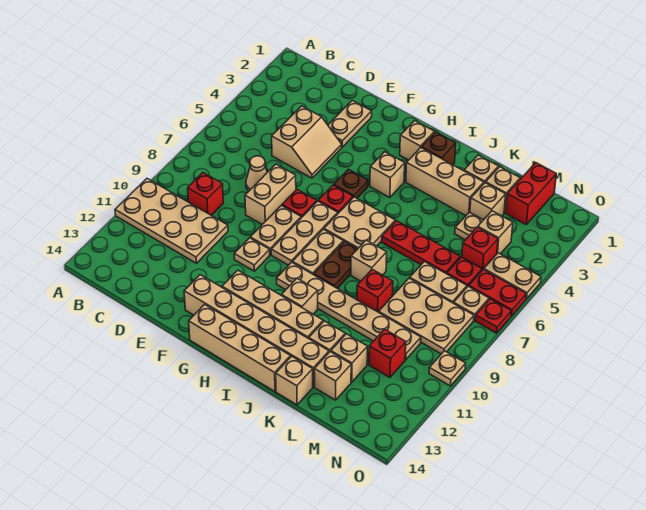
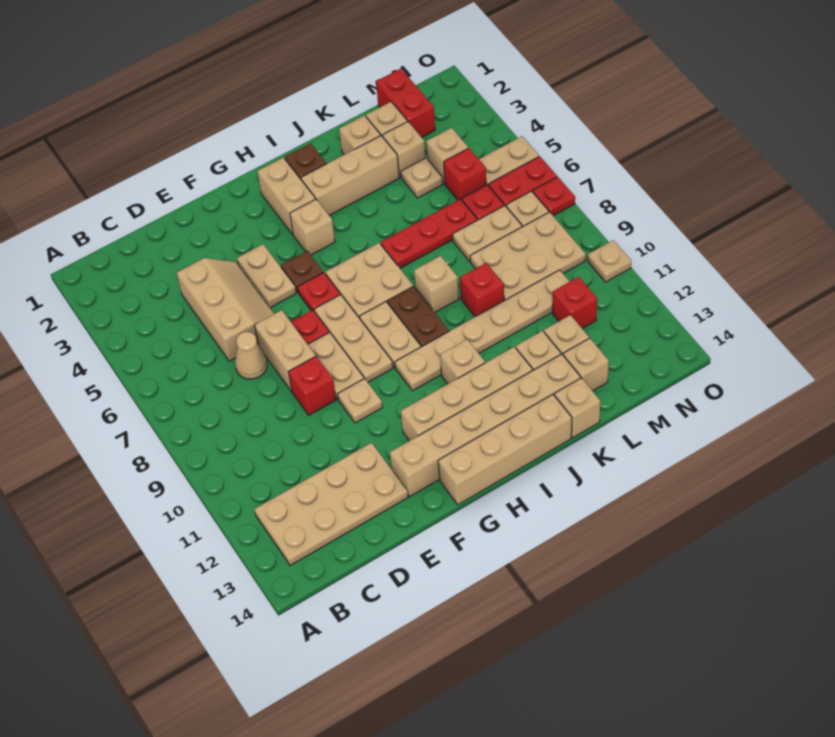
tan 2x4 plate [115,179,228,263] -> tan 2x4 plate moved to [254,443,408,566]
red 1x1 brick [188,173,223,215] -> red 1x1 brick moved to [289,357,336,415]
tan 2x2 slope [272,106,342,178] -> tan 2x3 slope [177,258,274,361]
tan 1x2 plate [328,101,372,147] -> tan 1x2 plate moved to [237,244,296,308]
tan 1x1 brick [400,121,434,160] -> tan 1x2 brick [257,157,315,235]

